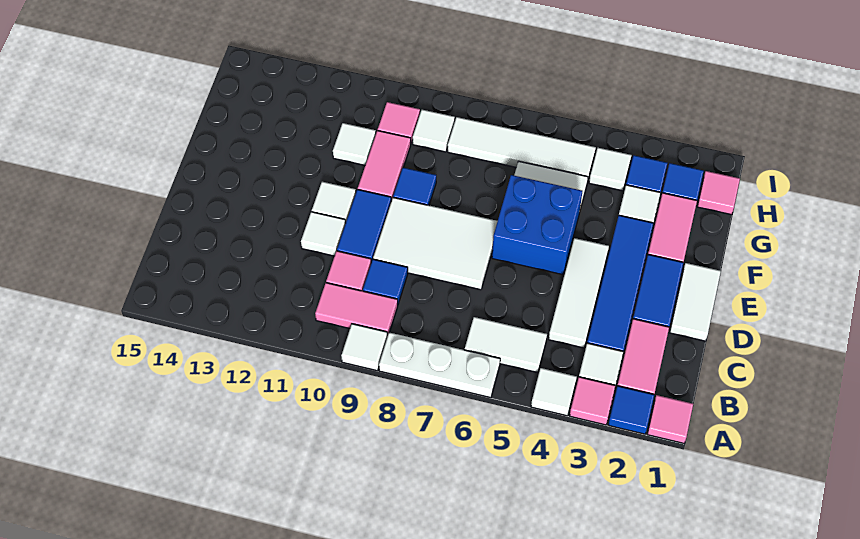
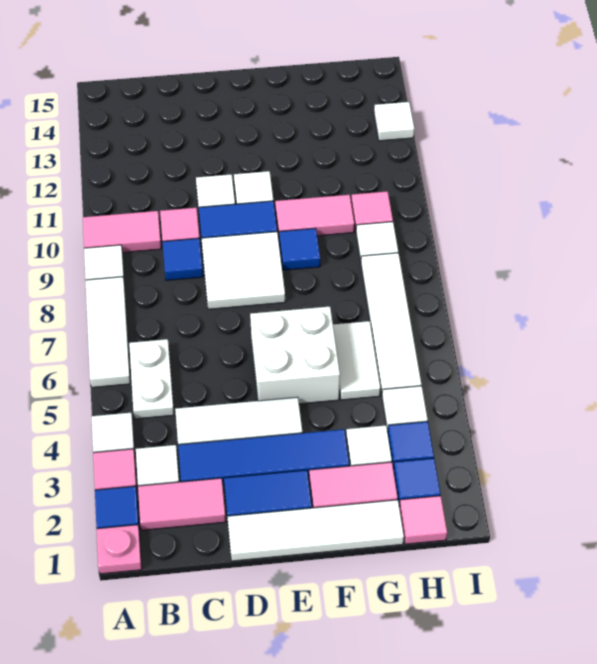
pink 1x1 tile [647,395,693,443] -> pink 1x1 plate [97,525,142,574]
white 1x3 plate [379,332,500,398] -> white 1x3 tile [85,277,131,387]
white 1x2 tile [465,317,547,373] -> white 1x2 plate [129,339,174,419]
pink 1x2 tile [315,283,398,337] -> pink 1x2 tile turned to [83,211,161,252]
white 1x2 tile [670,263,721,341] -> white 1x4 tile [227,500,404,561]
white 2x3 tile [373,198,498,290] -> white 2x2 tile [201,232,285,309]
blue 2x2 brick [492,175,582,275] -> white 2x2 brick [250,307,340,404]
white 1x1 tile [333,123,376,165] -> white 1x1 tile moved to [374,102,414,141]

